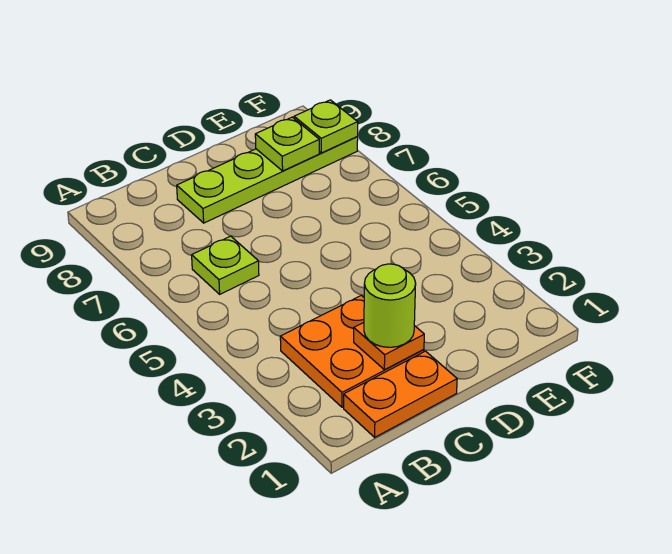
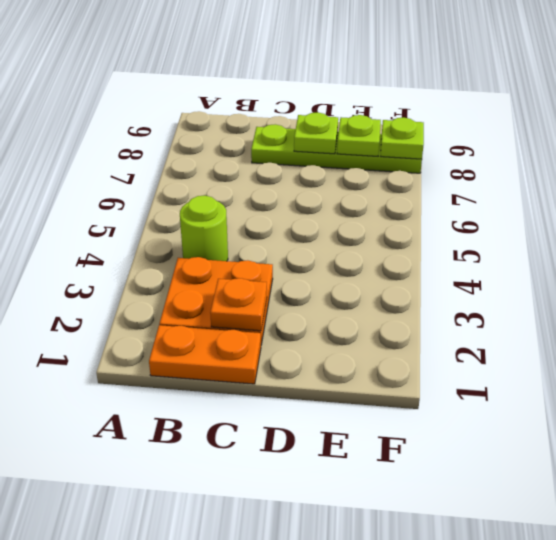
lime 1x1 plate [192,236,259,294] -> lime 1x1 plate moved to [294,112,338,154]
lime 1x1 round brick [364,264,416,347] -> lime 1x1 round brick moved to [180,196,228,261]

